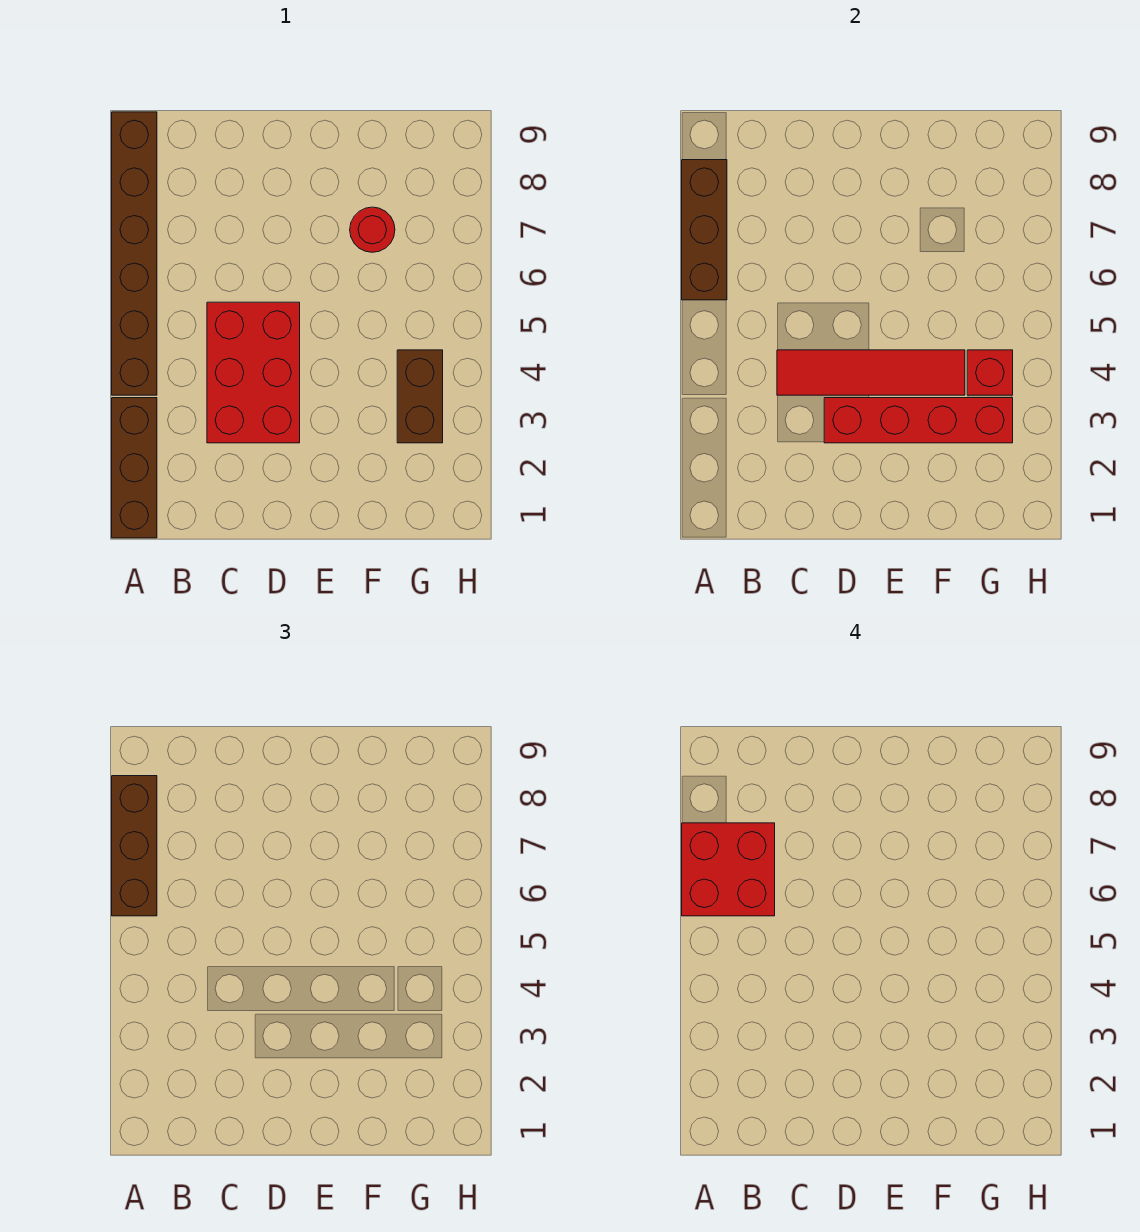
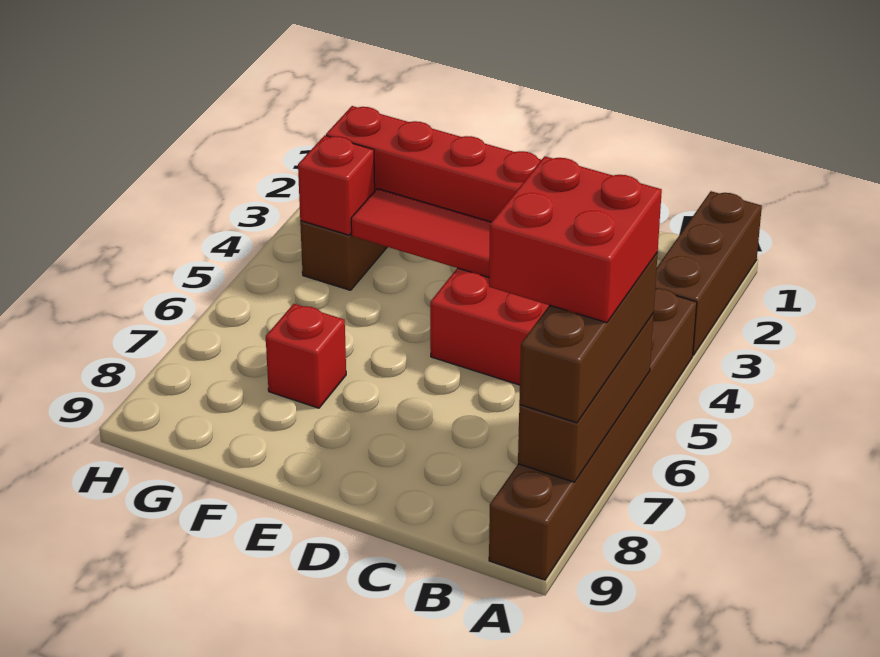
red 1x1 round brick [350,207,395,252] -> red 1x1 brick [266,304,346,408]

